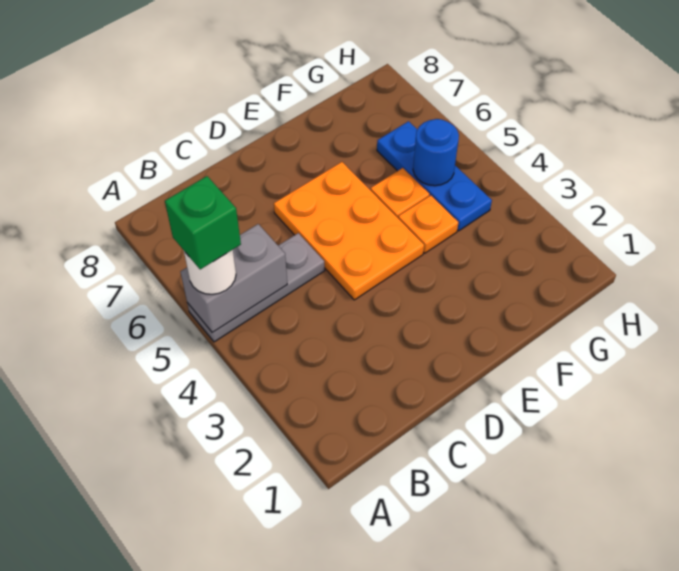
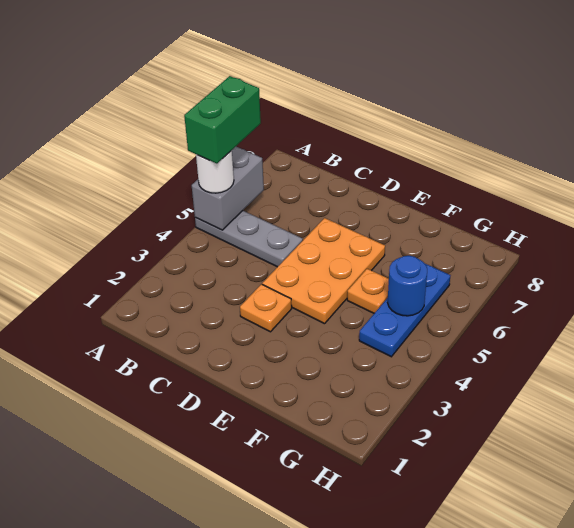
grey 1x2 brick [180,224,287,333] -> grey 1x2 brick turned to [192,147,264,230]
green 1x1 brick [165,176,241,269] -> green 1x2 brick [184,76,261,164]
orange 1x1 plate [398,195,458,253] -> orange 1x1 plate moved to [240,284,292,332]

